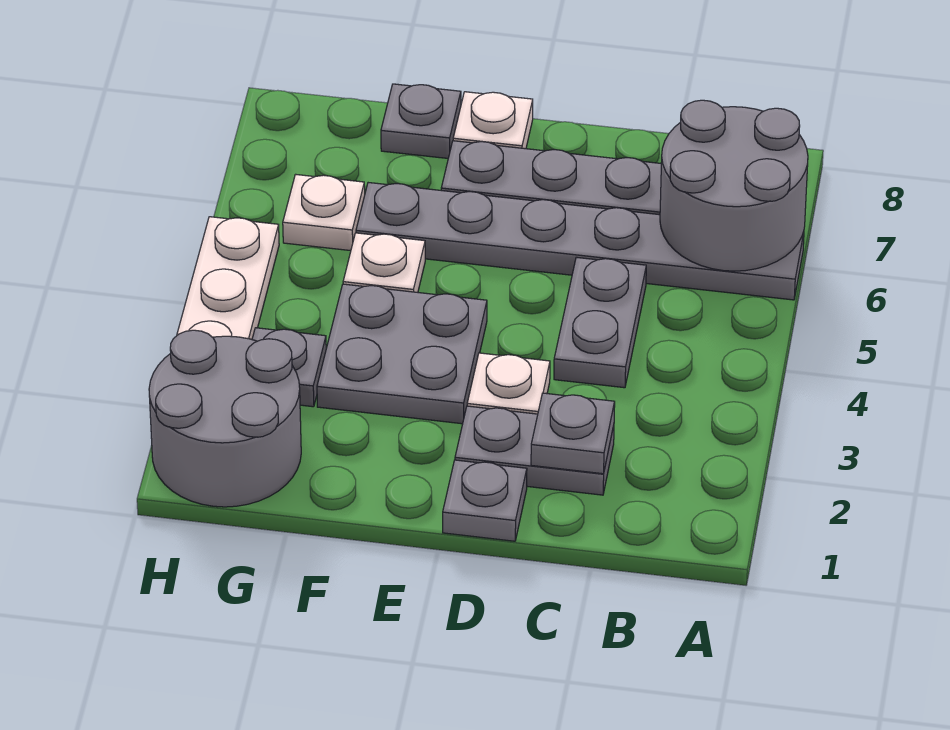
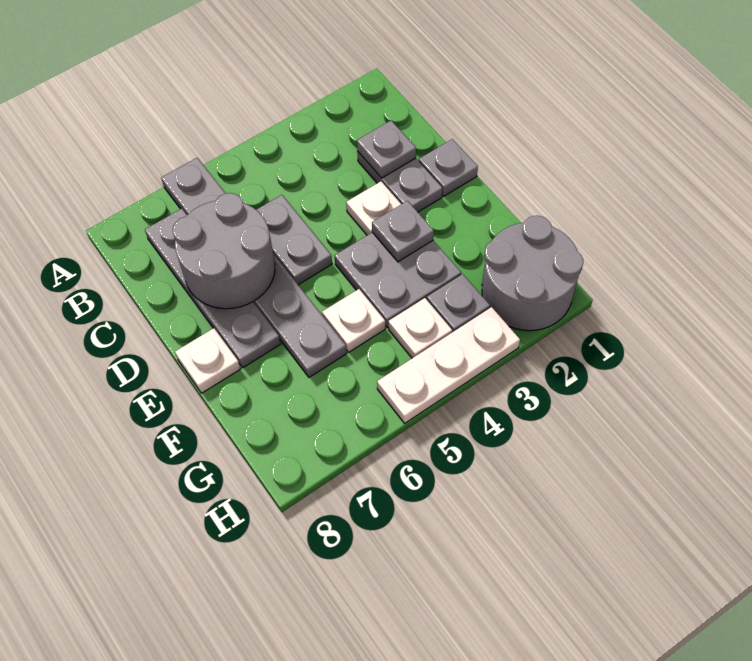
grey 2x2 round brick [660,100,808,271] -> grey 2x2 round brick moved to [173,193,275,309]
grey 1x2 plate [554,257,646,388] -> grey 1x2 plate turned to [256,195,332,285]
grey 1x1 plate [381,84,461,158] -> grey 1x1 plate moved to [372,201,434,262]
white 1x1 plate [283,174,365,251] -> white 1x1 plate moved to [388,298,452,358]

